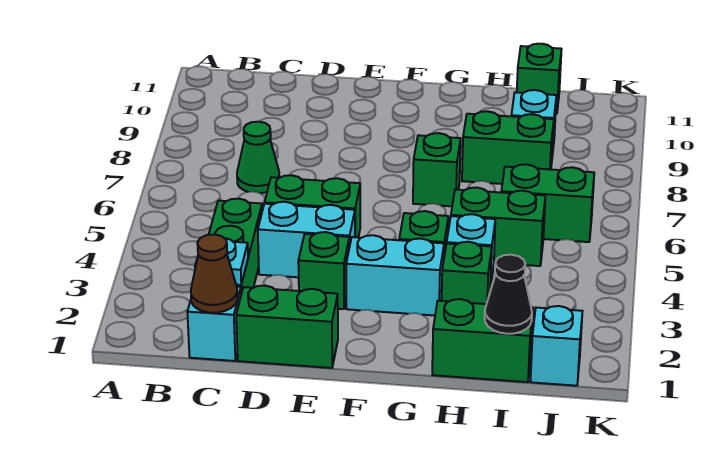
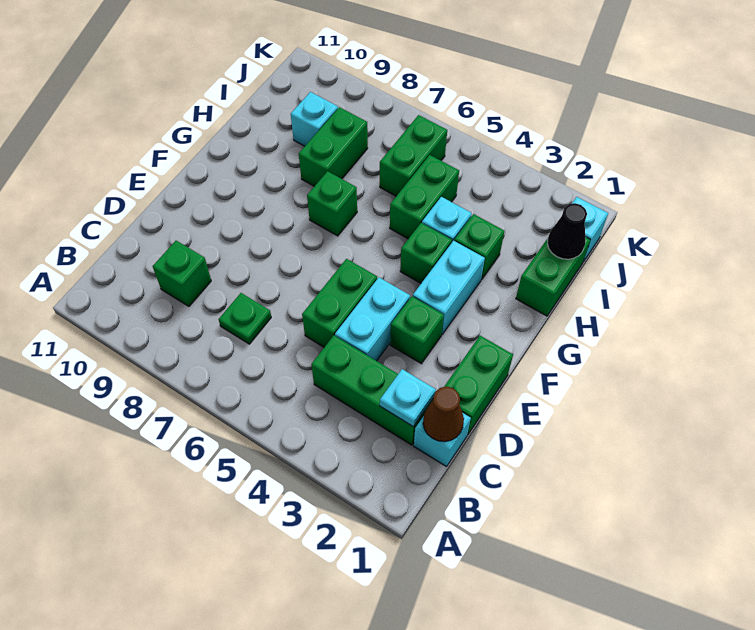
green 1x1 cone [237,122,279,193] -> green 1x1 plate [219,293,271,344]
green 1x1 brick [517,44,562,114] -> green 1x1 brick moved to [153,241,211,306]

